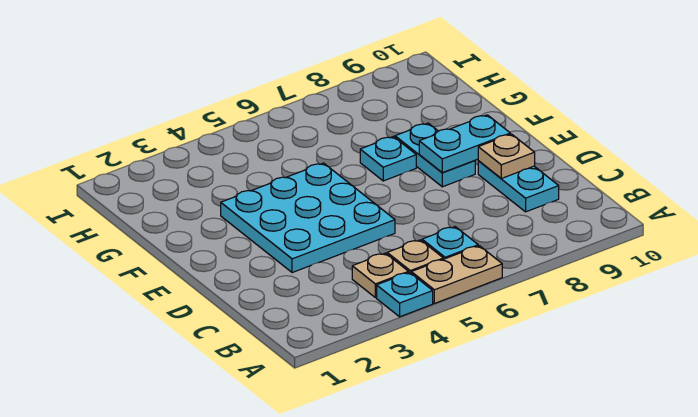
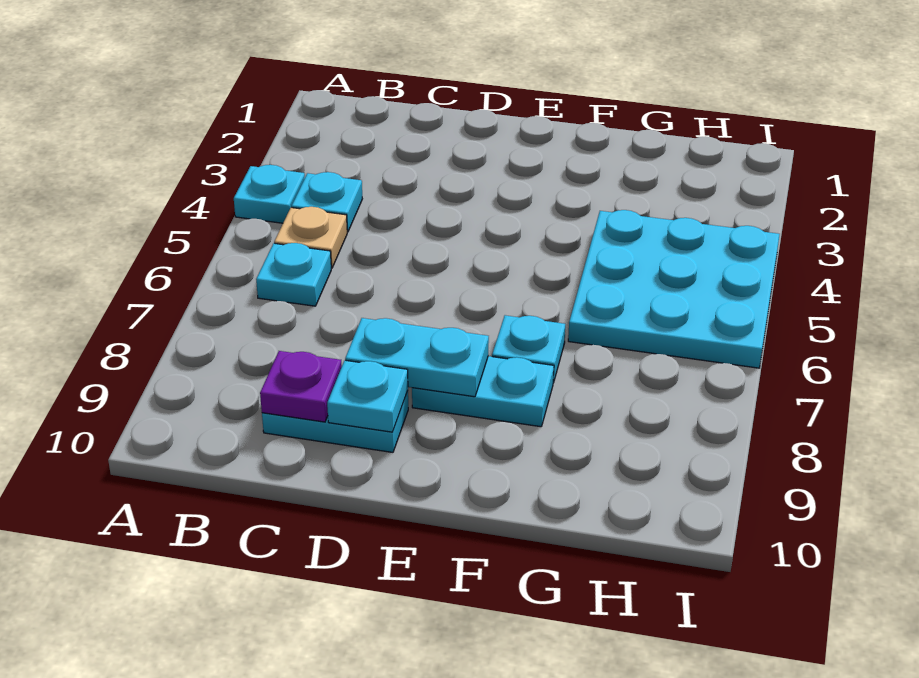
tan 1x2 plate [411,246,502,303] -> none
tan 1x1 plate [352,253,409,298] -> cyan 1x1 plate [292,172,362,232]
none -> purple 1x1 plate [260,351,342,422]
cyan 3x3 plate [221,163,395,273] -> cyan 3x3 plate moved to [568,210,780,368]
tan 1x1 plate [478,134,535,178] -> cyan 1x1 plate [327,360,408,432]
cyan 1x2 plate [419,115,510,173] -> cyan 1x2 plate turned to [345,318,489,397]

